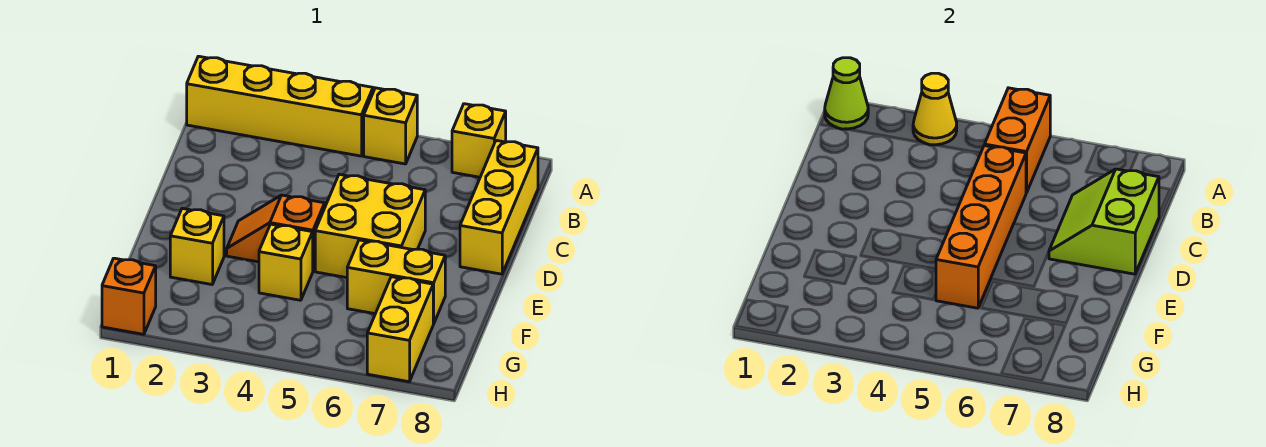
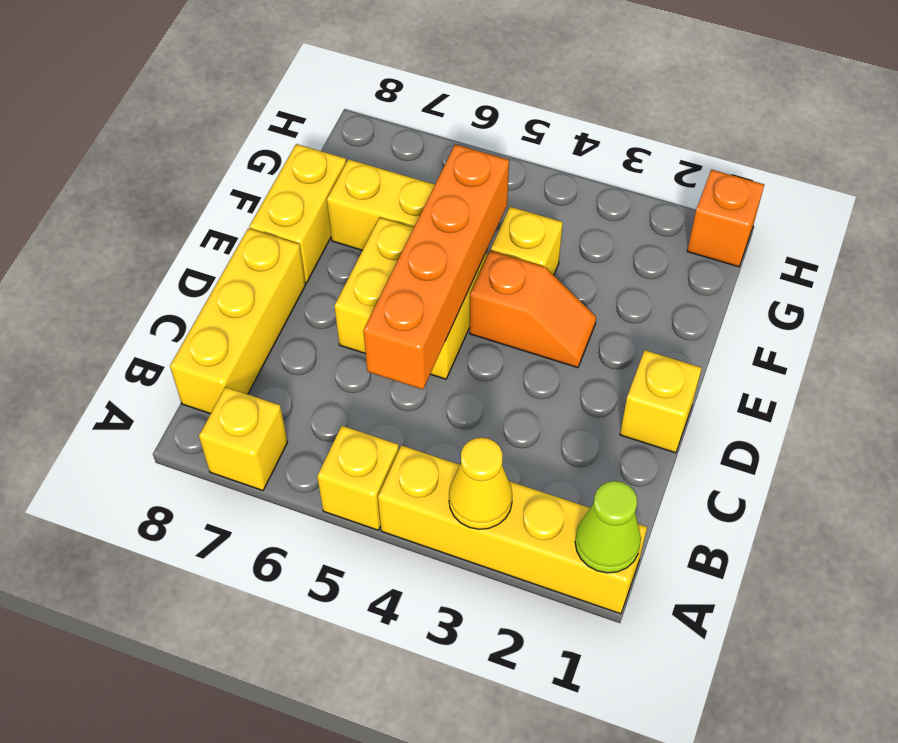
orange 1x2 brick [985,88,1050,193] -> none
lime 2x2 slope [1049,169,1159,274] -> none
yellow 1x1 brick [170,208,224,284] -> yellow 1x1 brick moved to [620,350,702,453]
yellow 1x2 brick [367,277,433,382] -> yellow 1x2 brick moved to [249,144,346,283]

